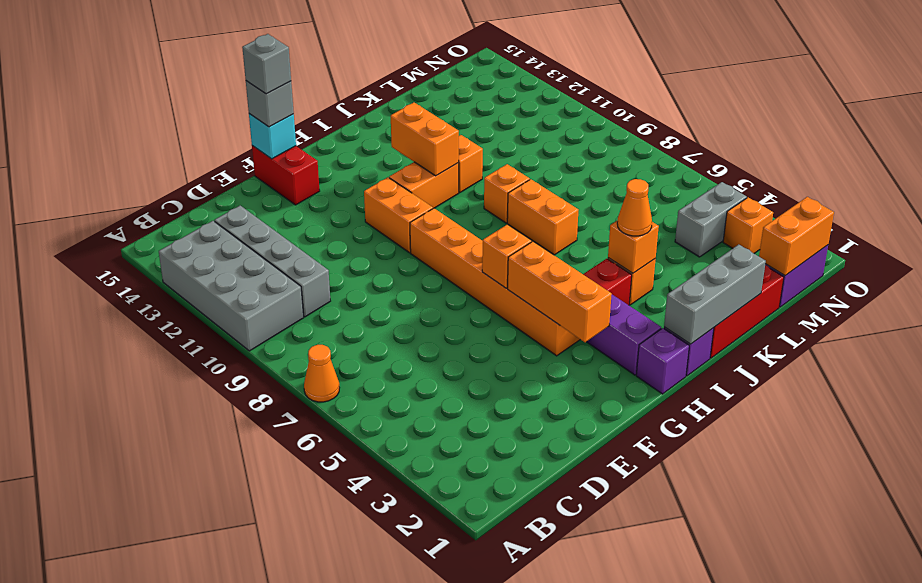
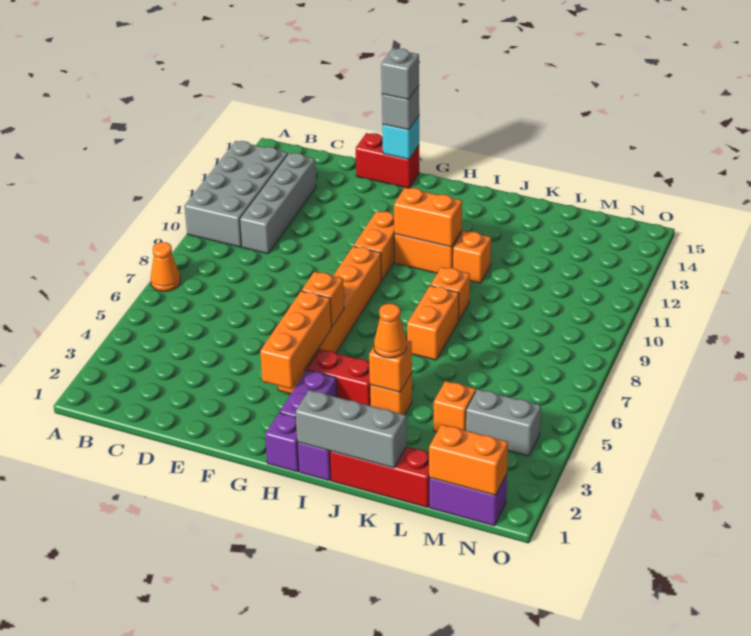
red 1x2 brick [252,146,320,205] -> red 1x2 brick turned to [356,133,419,188]
orange 1x2 brick [391,103,459,176] -> orange 1x2 brick turned to [394,188,462,247]
orange 1x1 brick [723,197,773,253] -> orange 1x1 brick moved to [434,381,476,432]

